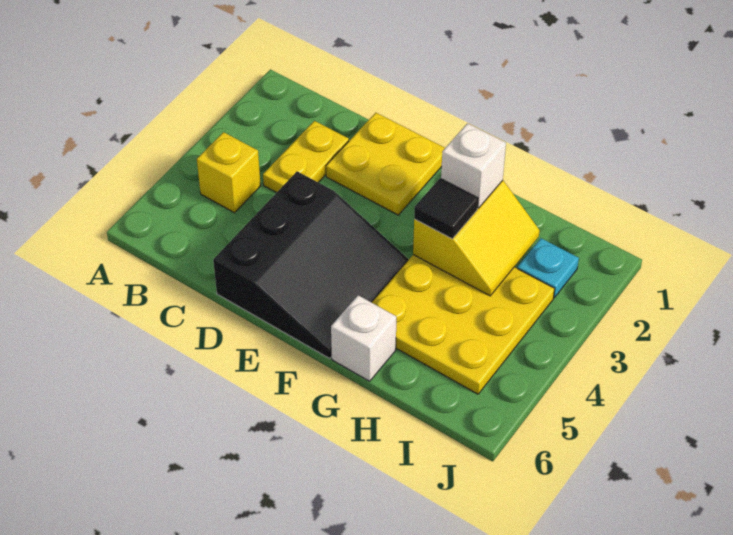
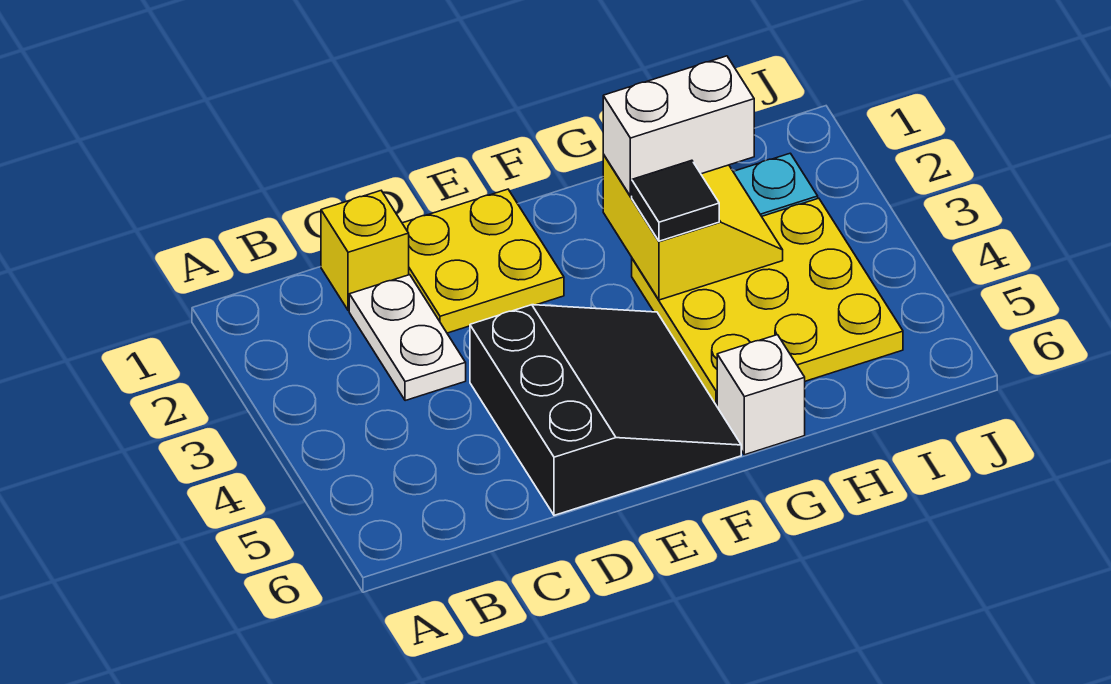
yellow 1x1 brick [197,132,261,213] -> yellow 1x1 brick moved to [321,191,409,311]
yellow 1x2 plate [263,121,349,193] -> white 1x2 plate [349,275,466,401]
white 1x1 brick [441,123,506,208] -> white 1x2 brick [603,56,754,196]

